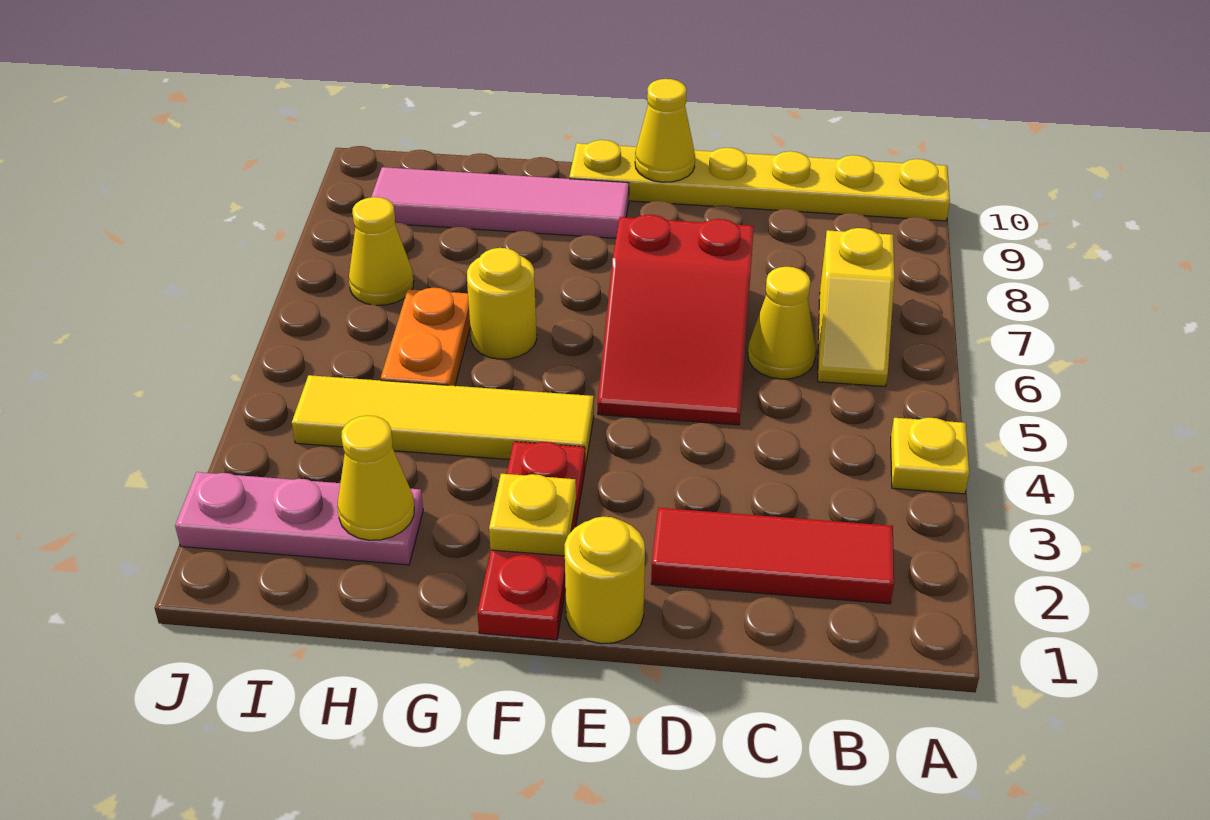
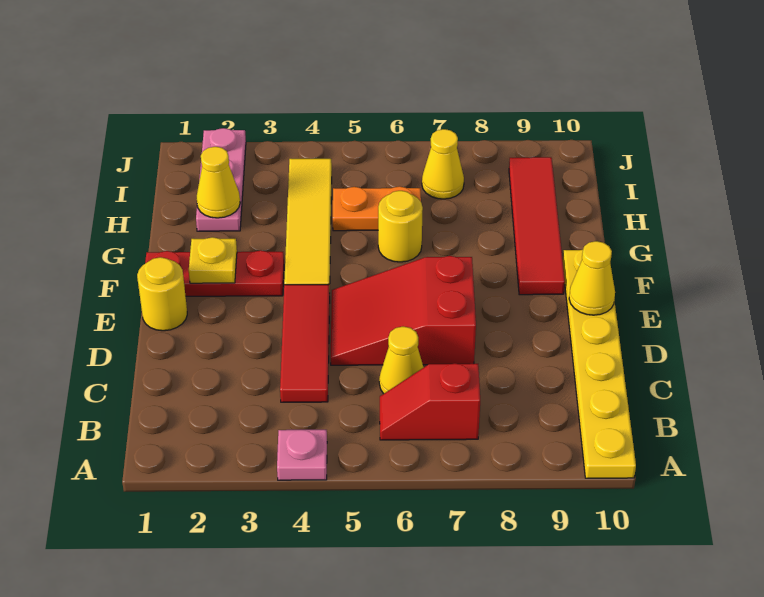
yellow 1x1 plate [891,418,969,494] -> pink 1x1 plate [277,430,327,480]
red 1x3 tile [651,508,894,604] -> red 1x3 tile moved to [280,285,330,402]
yellow 1x2 slope [818,228,895,387] -> red 1x2 slope [380,363,480,440]
pink 1x4 tile [371,167,629,238] -> red 1x4 tile [509,157,565,295]

